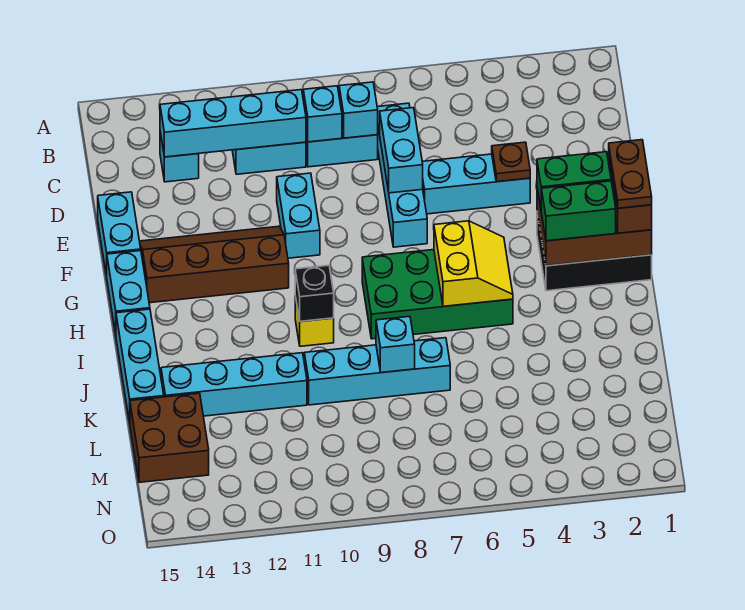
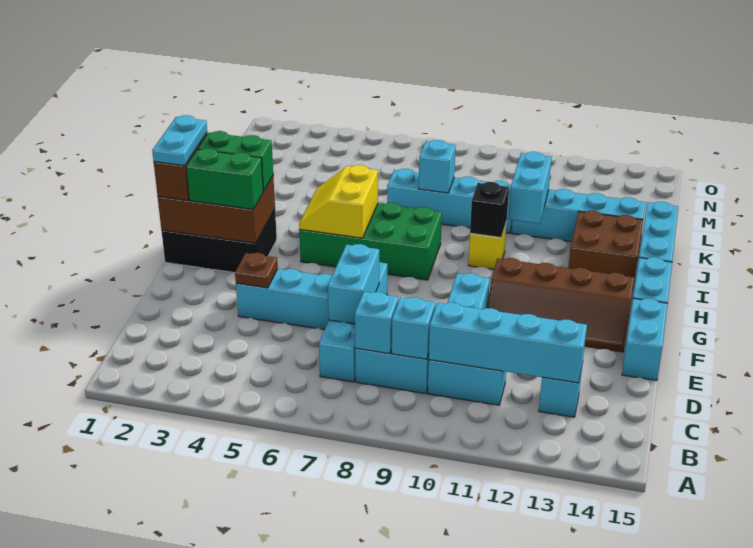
brown 1x2 plate [609,140,652,208] -> cyan 1x2 plate [152,115,207,166]
none -> cyan 1x2 brick [509,152,552,224]
brown 2x2 brick [130,393,209,482] -> brown 2x2 brick moved to [568,211,643,285]

